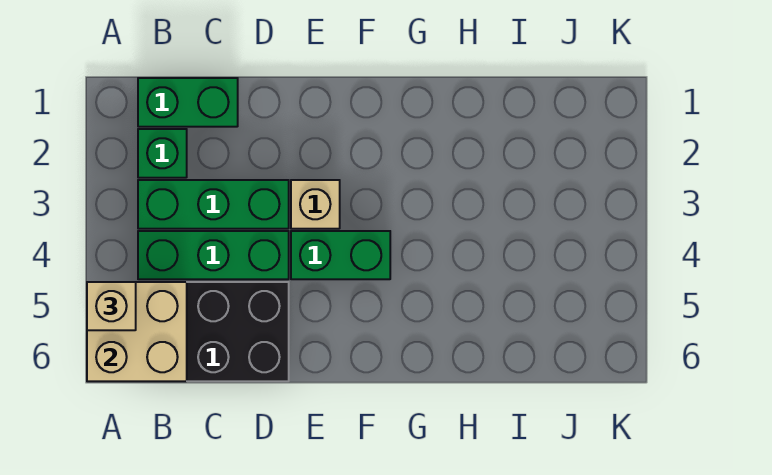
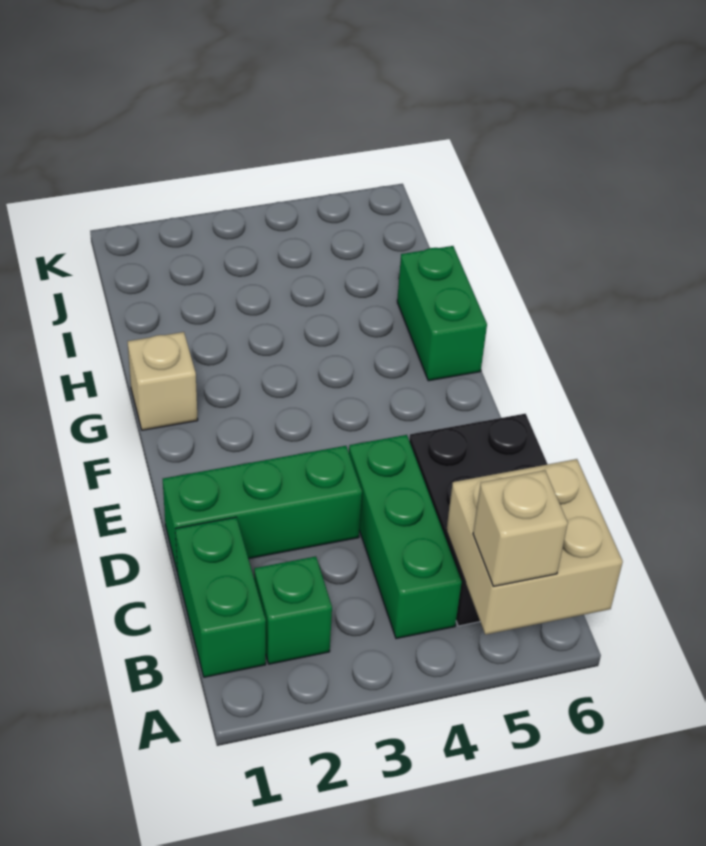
green 1x3 brick [138,180,289,229] -> green 1x3 brick turned to [163,446,362,572]
tan 1x1 brick [291,180,340,229] -> tan 1x1 brick moved to [127,332,198,430]
green 1x2 brick [291,231,390,279] -> green 1x2 brick moved to [397,246,487,381]

